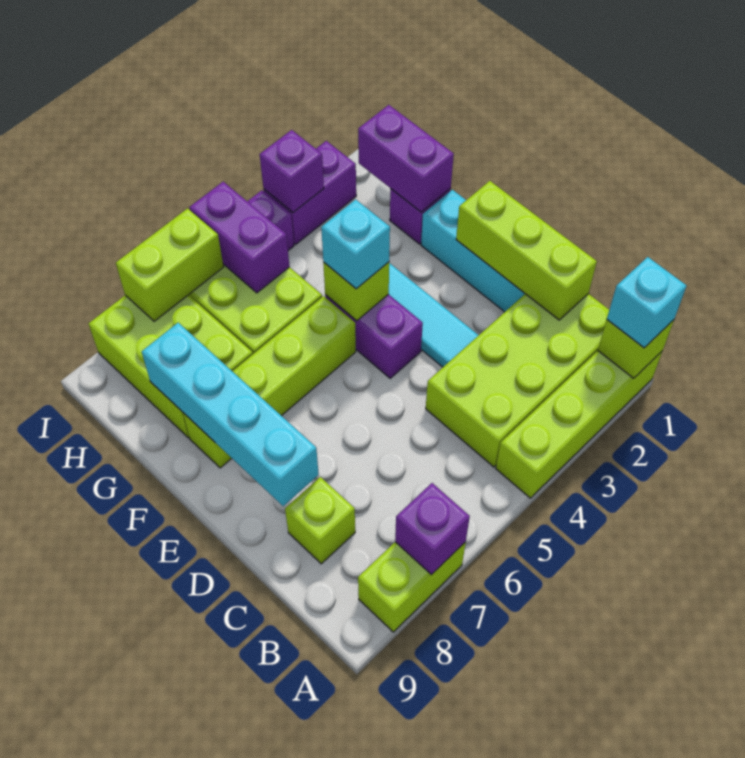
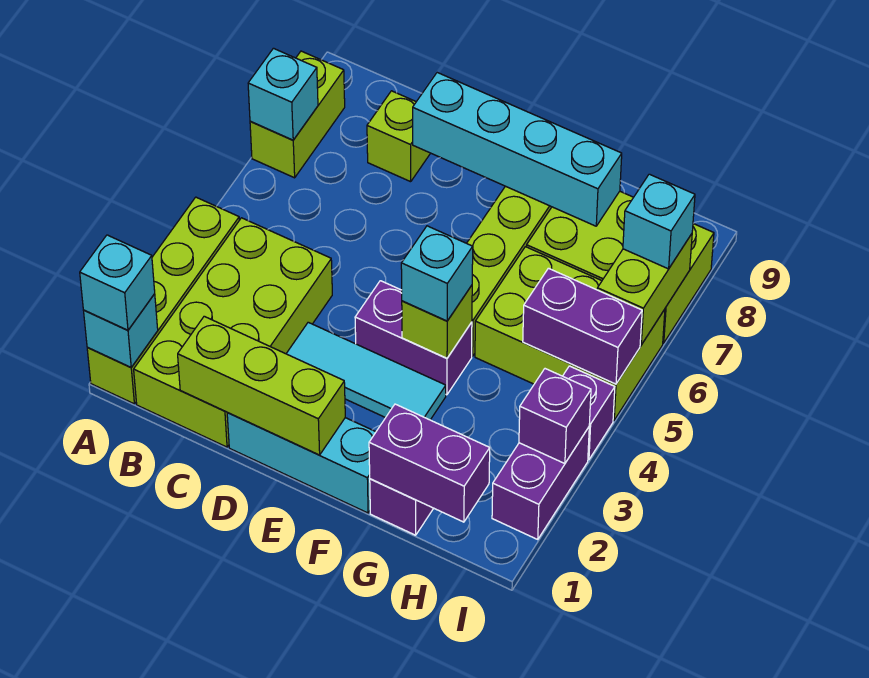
lime 1x1 brick [598,320,674,378] -> cyan 1x1 brick [84,294,158,367]
purple 1x1 brick [395,483,470,575] -> cyan 1x1 brick [248,48,318,140]
none -> cyan 1x1 brick [623,174,695,269]

